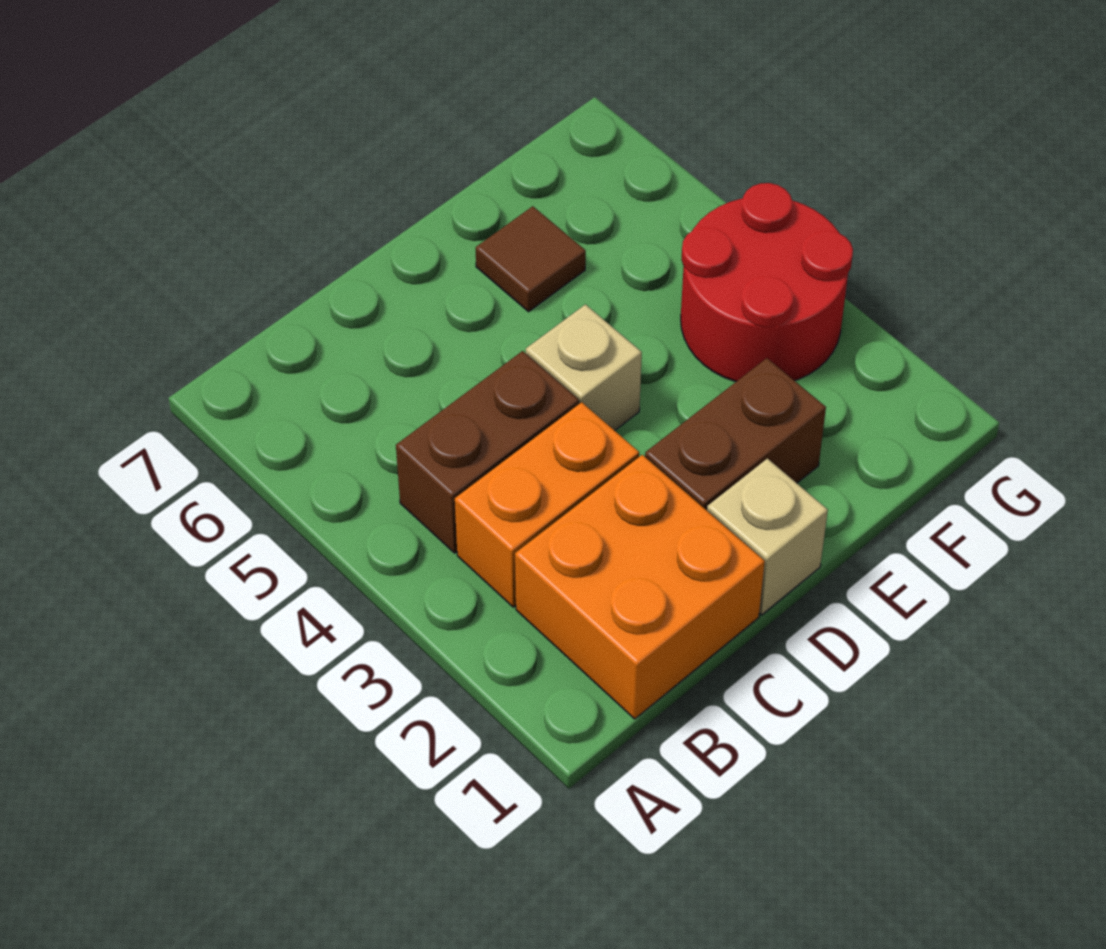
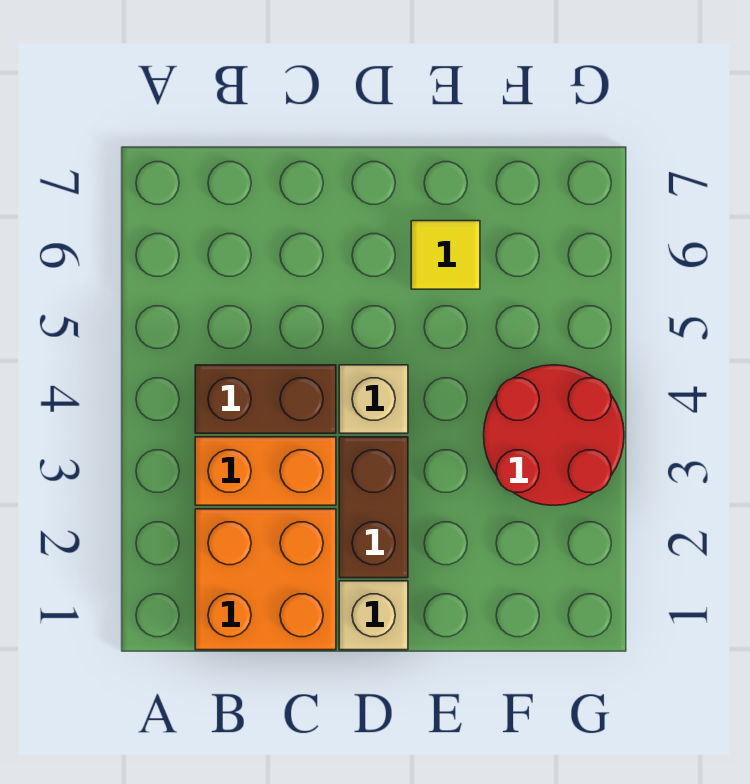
brown 1x2 brick [645,358,826,510] -> brown 1x2 brick turned to [339,437,408,578]
brown 1x1 tile [476,206,586,312] -> yellow 1x1 tile [411,221,480,289]

